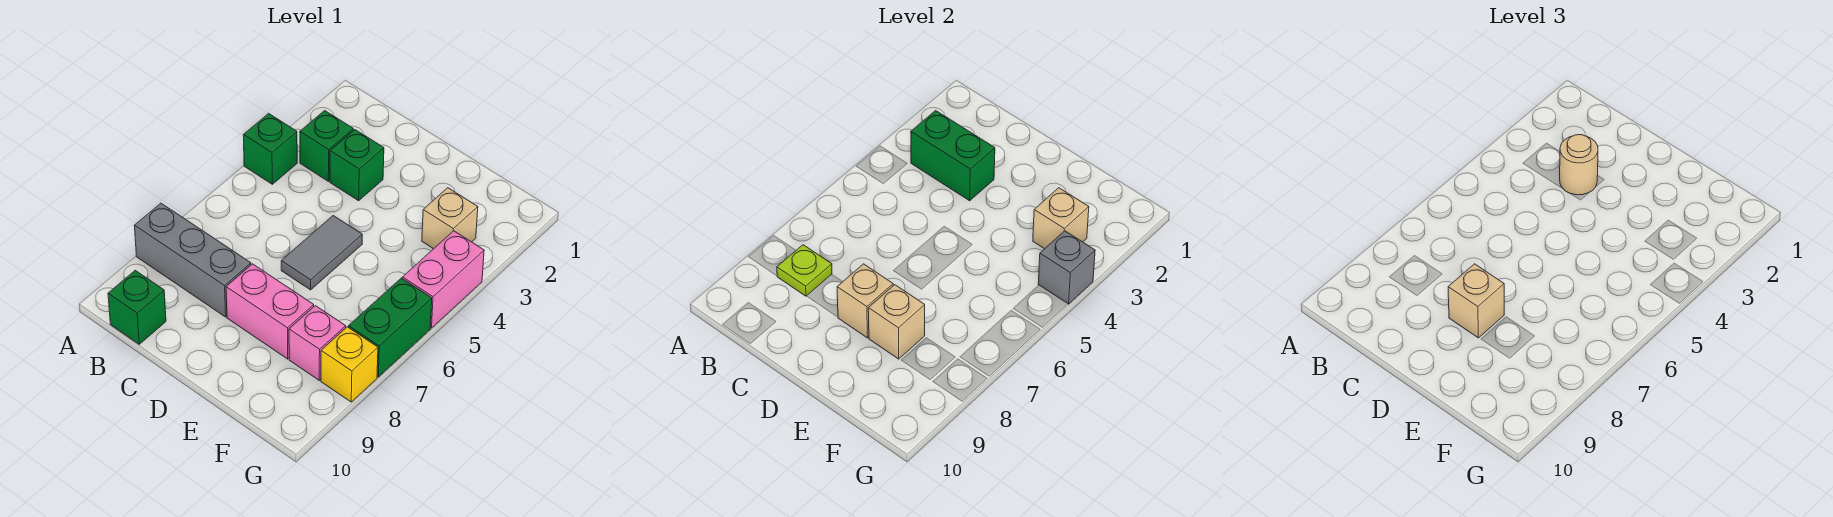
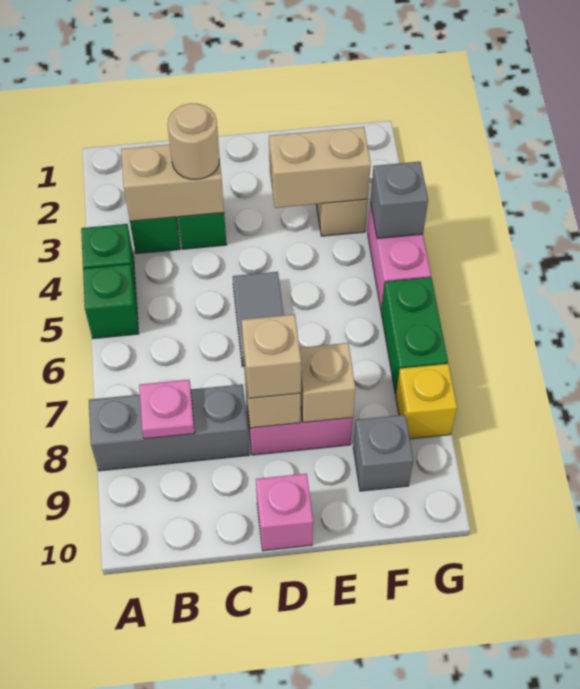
green 1x2 brick [911,111,995,201] -> tan 1x2 brick [121,144,224,221]
lime 1x1 plate [777,245,832,296] -> pink 1x1 plate [139,380,195,439]
green 1x1 brick [108,270,166,344] -> green 1x1 brick moved to [83,264,139,339]
tan 1x1 brick [1033,188,1089,249] -> tan 1x2 brick [269,127,371,208]
pink 1x1 brick [289,306,346,380] -> pink 1x1 brick moved to [256,474,313,551]
none -> grey 1x1 brick [353,415,413,491]

